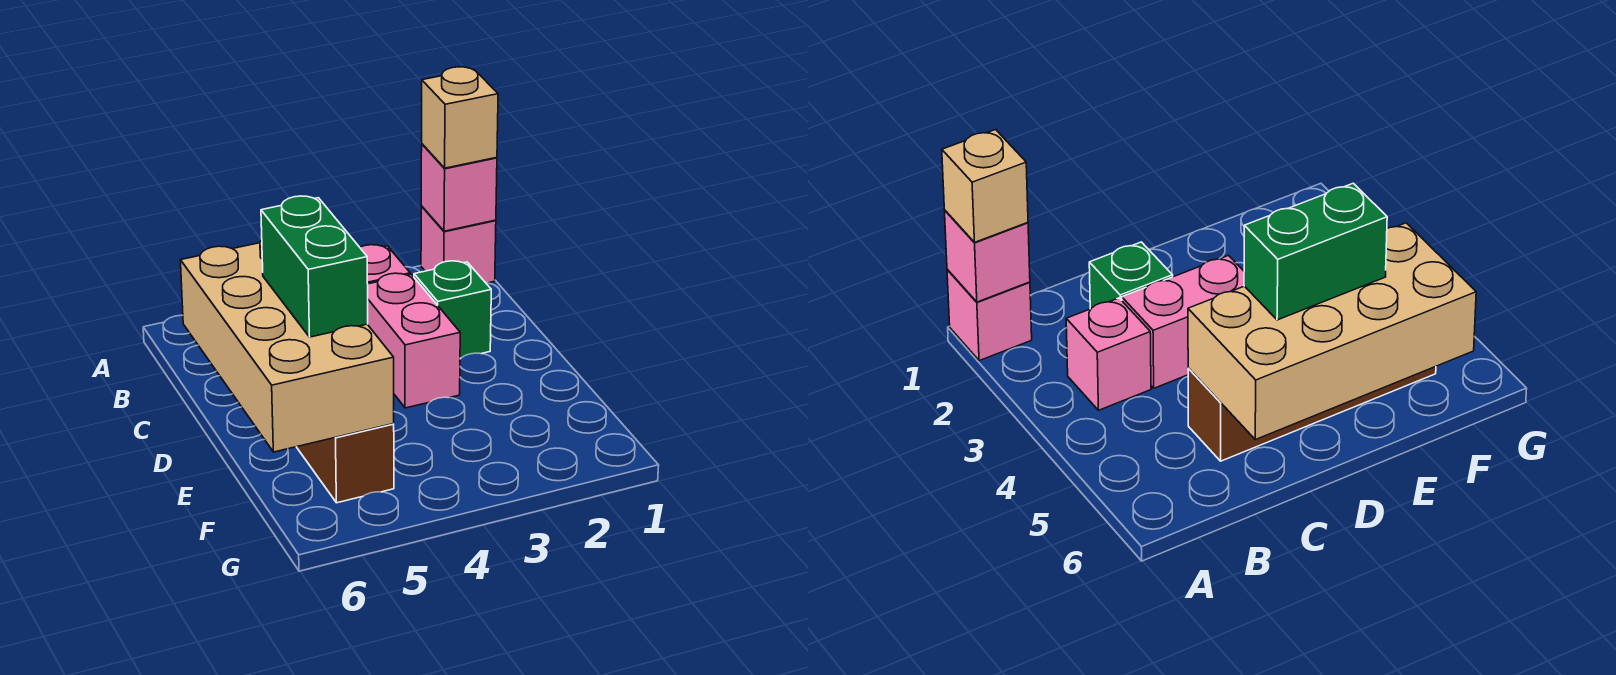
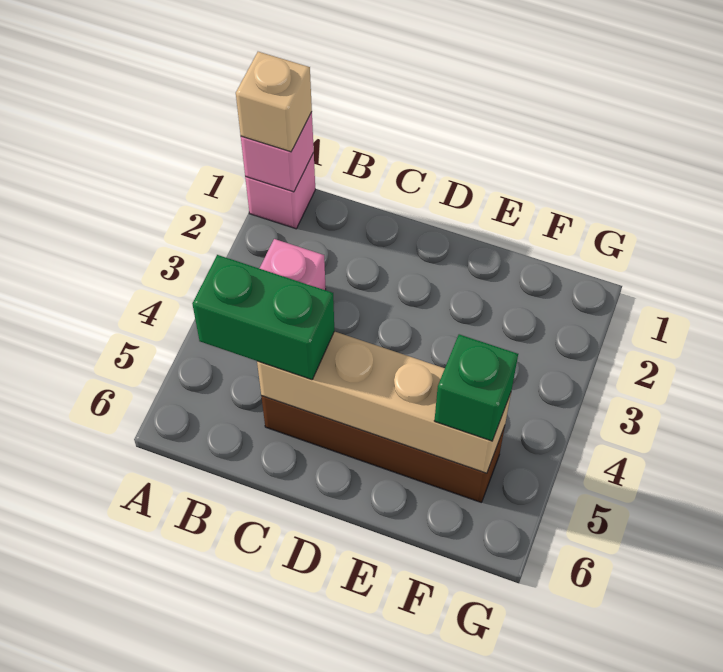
green 1x1 brick [414,261,491,358] -> green 1x1 brick moved to [434,334,518,441]
pink 1x2 brick [368,273,460,408] -> none
tan 2x4 brick [181,240,394,452] -> tan 1x4 brick [257,331,511,473]
green 1x2 brick [261,196,368,337] -> green 1x2 brick moved to [192,255,334,380]

